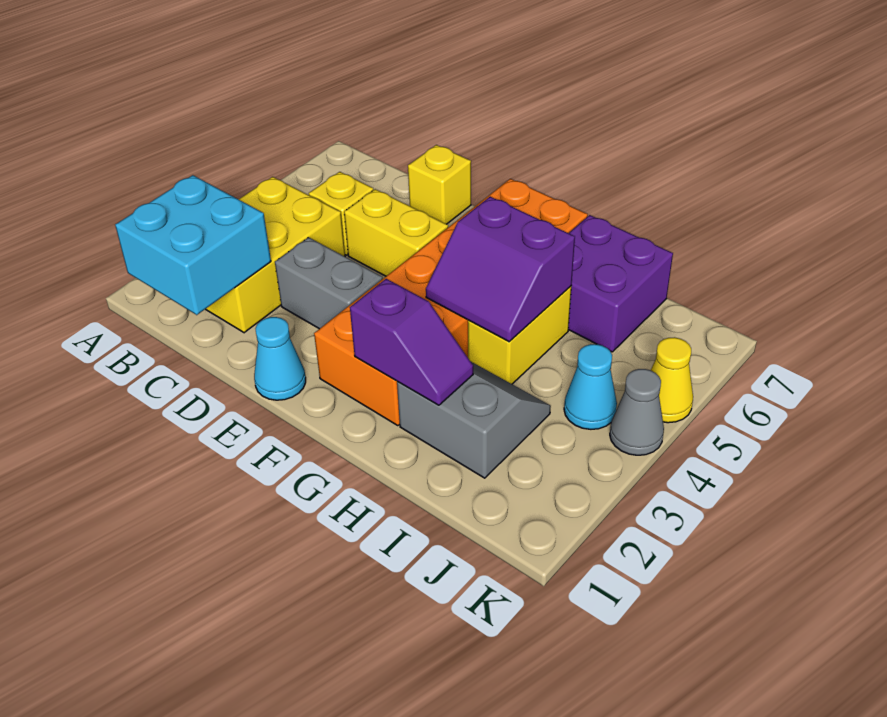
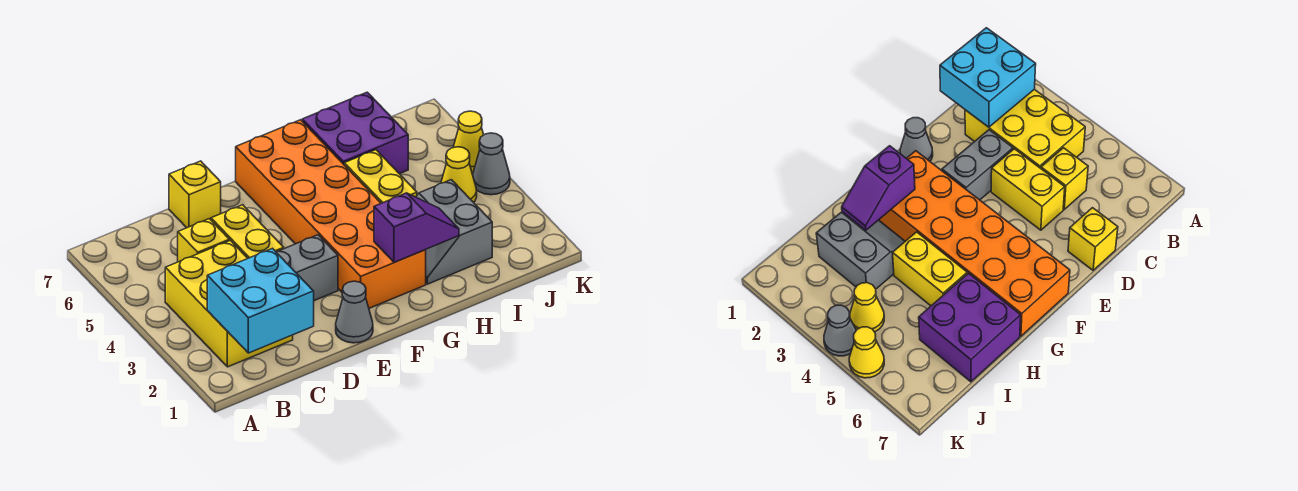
yellow 1x2 brick [344,189,448,276] -> yellow 1x2 brick turned to [211,205,284,258]
cyan 1x1 cone [254,317,306,400] -> grey 1x1 cone [336,281,373,343]
purple 2x2 slope [426,197,575,342] -> none
grey 2x2 slope [397,362,551,478] -> grey 2x2 slope turned to [416,180,492,284]
cyan 1x1 cone [564,344,617,429] -> yellow 1x1 cone [441,147,477,202]

